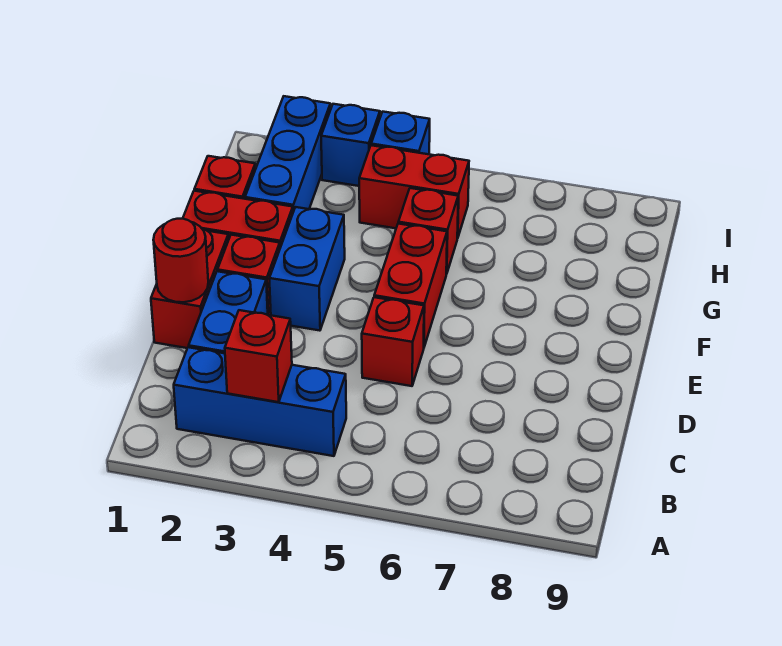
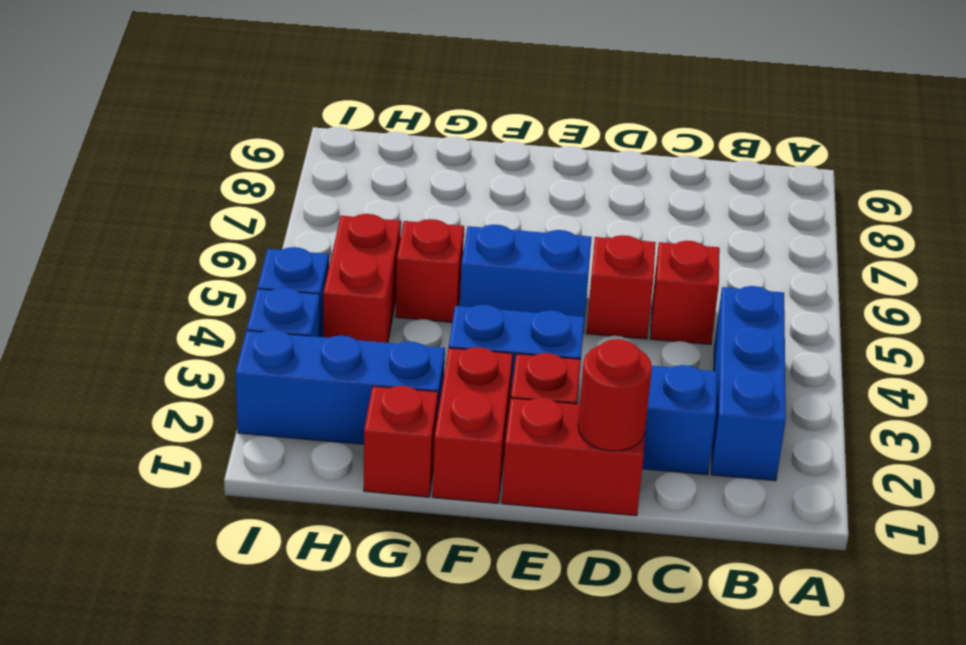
red 1x1 brick [225,310,292,402] -> red 1x1 brick moved to [650,241,720,345]
red 1x2 brick [374,224,447,347] -> blue 1x2 brick [460,225,592,332]

